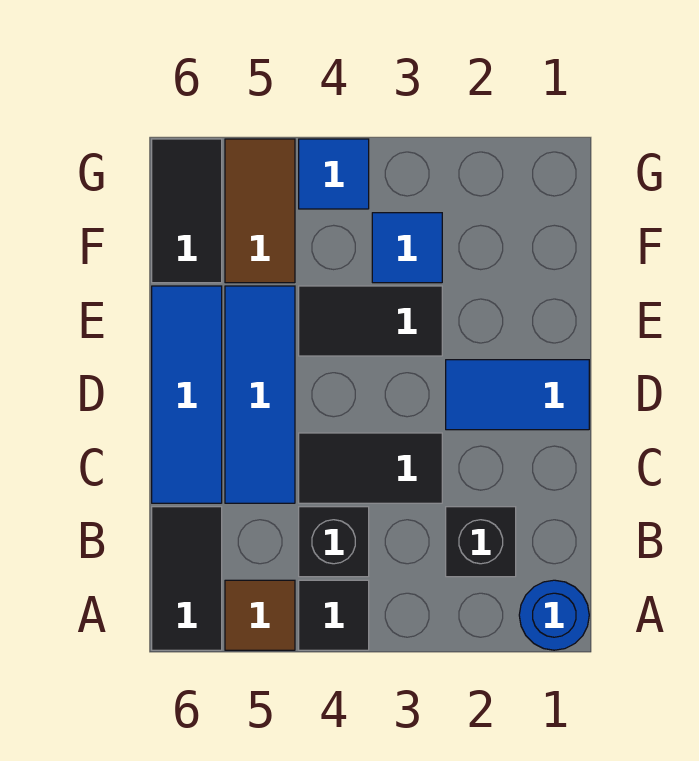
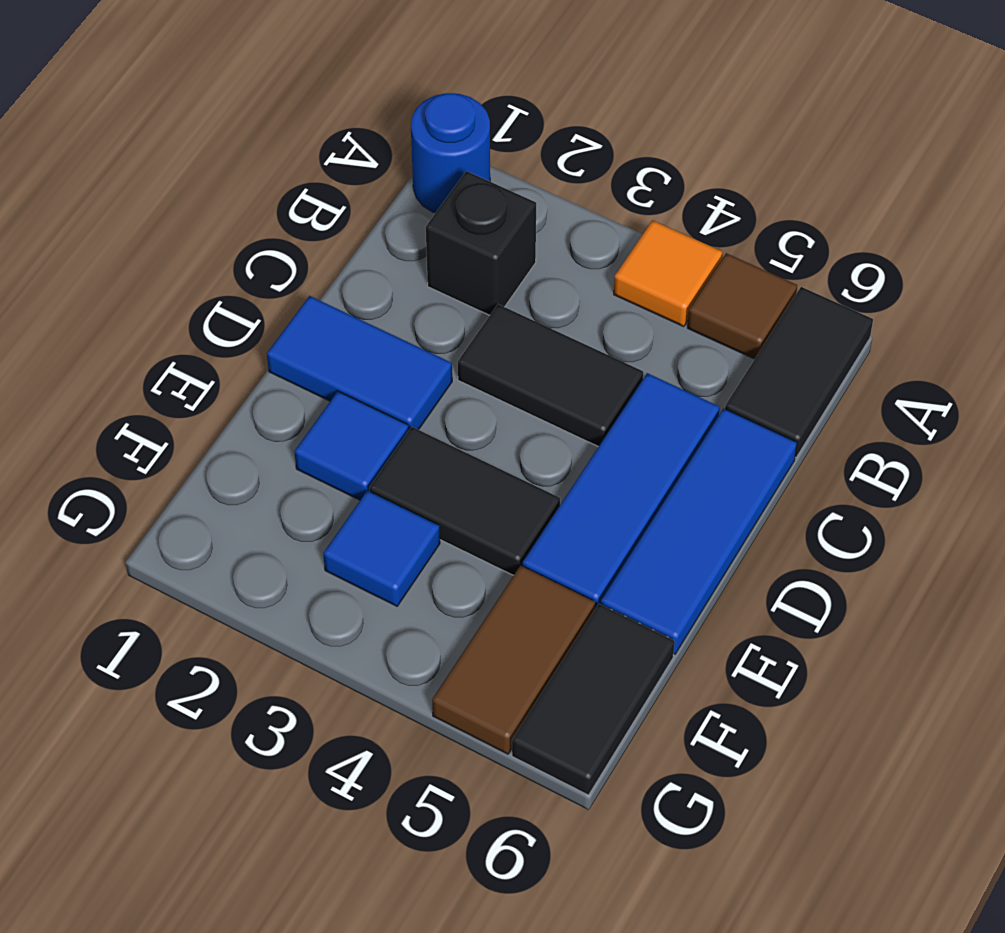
black 1x1 tile [299,580,369,650] -> orange 1x1 tile [614,220,722,327]
black 1x1 brick [299,507,369,577] -> none
blue 1x1 tile [299,139,369,209] -> blue 1x1 tile moved to [294,391,409,500]

